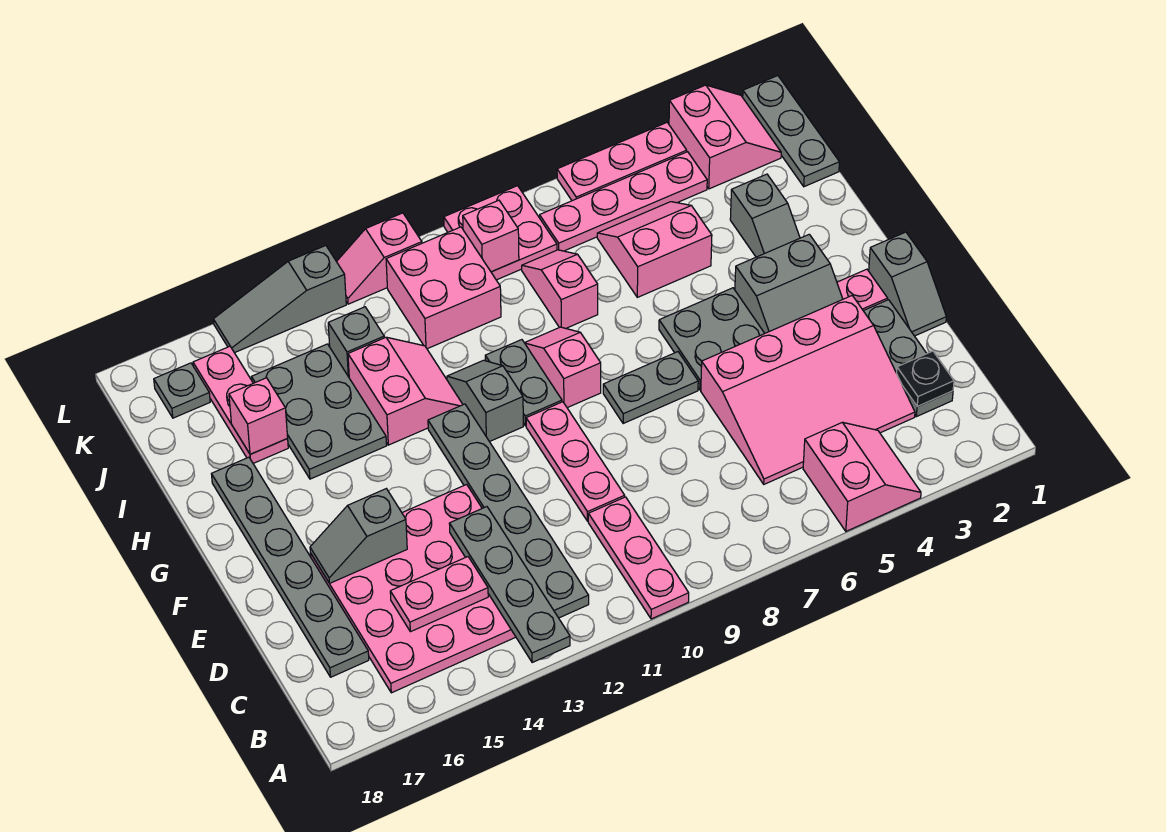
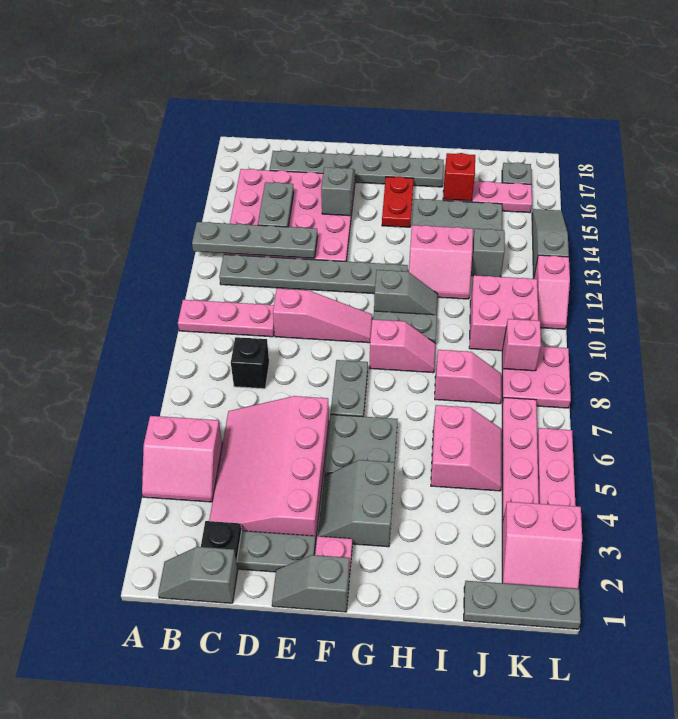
none -> black 1x1 brick [231,337,269,389]
pink 1x2 plate [390,557,488,632] -> grey 1x2 plate [258,182,294,227]
pink 1x3 plate [526,402,625,521] -> pink 1x3 slope [273,288,372,343]
none -> red 1x2 plate [382,176,413,227]
grey 1x2 slope [730,174,800,257] -> grey 1x2 slope moved to [158,547,238,603]
pink 1x1 brick [229,378,288,454] -> red 1x1 brick [444,153,475,201]
pink 1x2 slope [337,213,422,304] -> pink 1x2 slope turned to [534,255,570,329]

